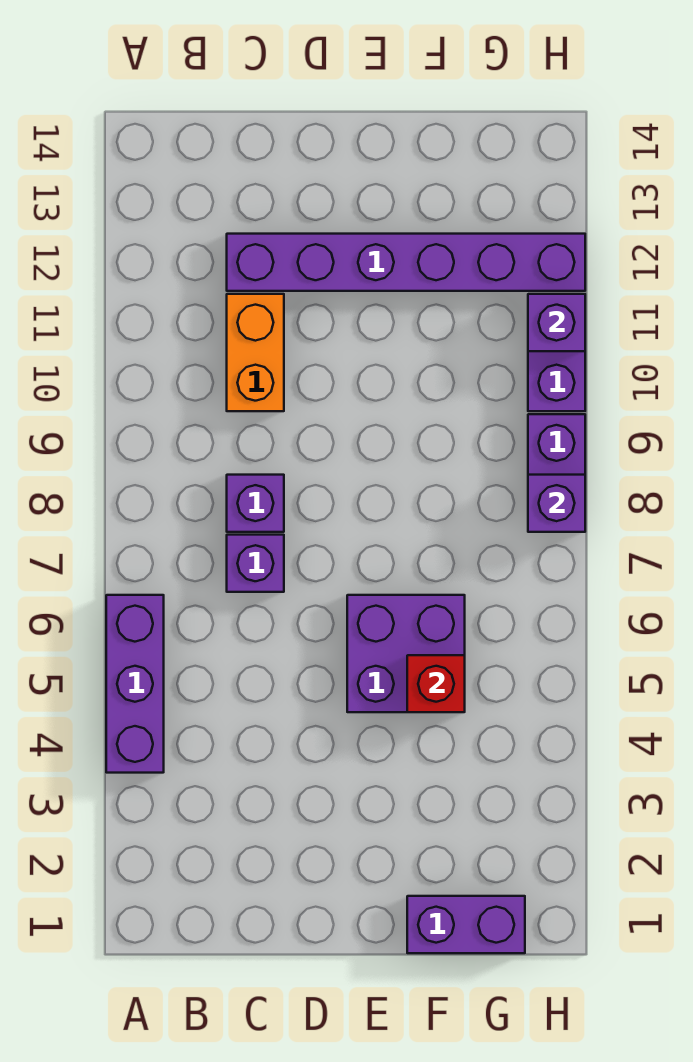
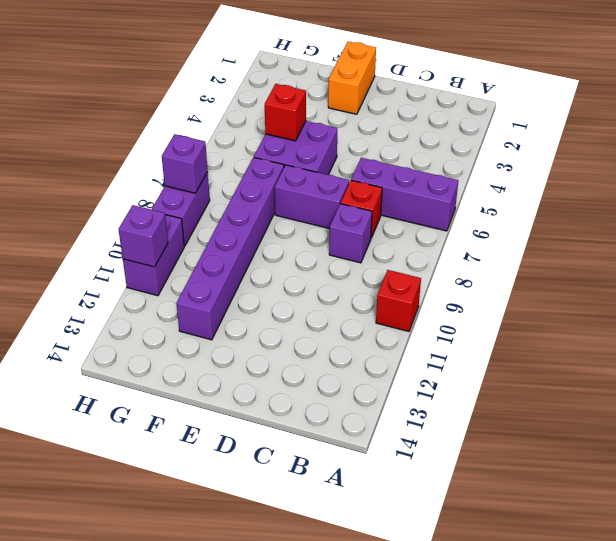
purple 1x3 brick [106,595,164,773] -> purple 1x3 brick turned to [351,158,458,231]
none -> red 1x1 brick [376,270,421,331]
purple 1x1 brick [227,535,284,592] -> red 1x1 brick [341,180,382,238]
orange 1x2 brick [227,294,284,411] -> orange 1x2 brick moved to [328,41,376,114]
purple 1x6 brick [227,234,585,291] -> purple 1x6 brick turned to [176,157,284,340]
purple 1x2 brick [407,896,525,953] -> purple 1x2 brick moved to [275,165,349,229]

